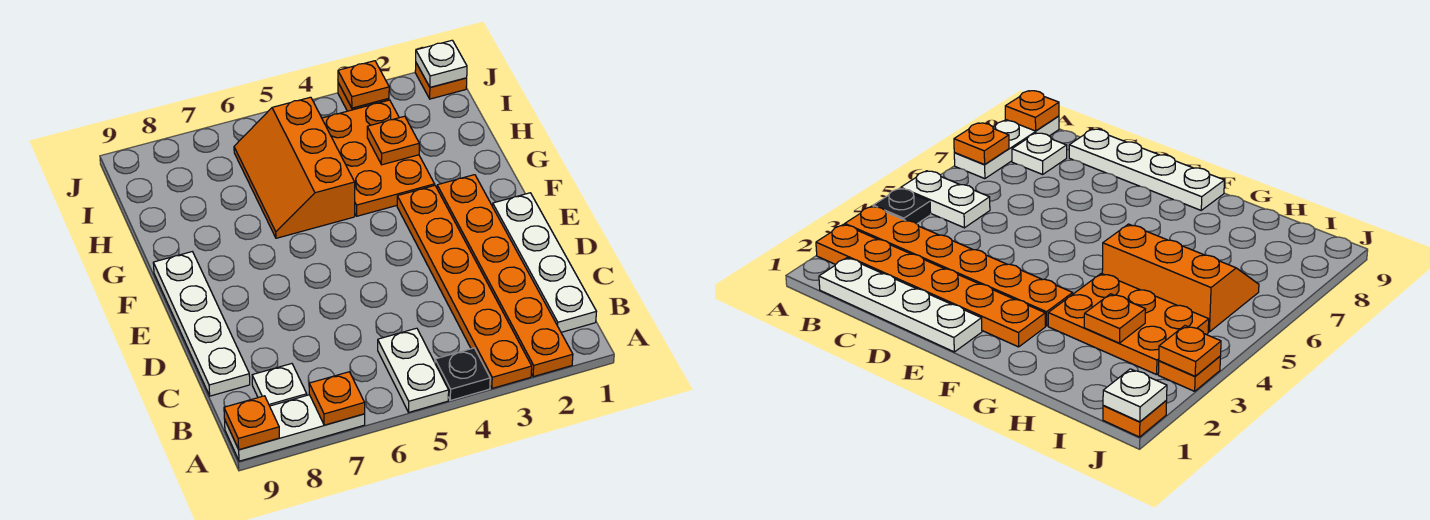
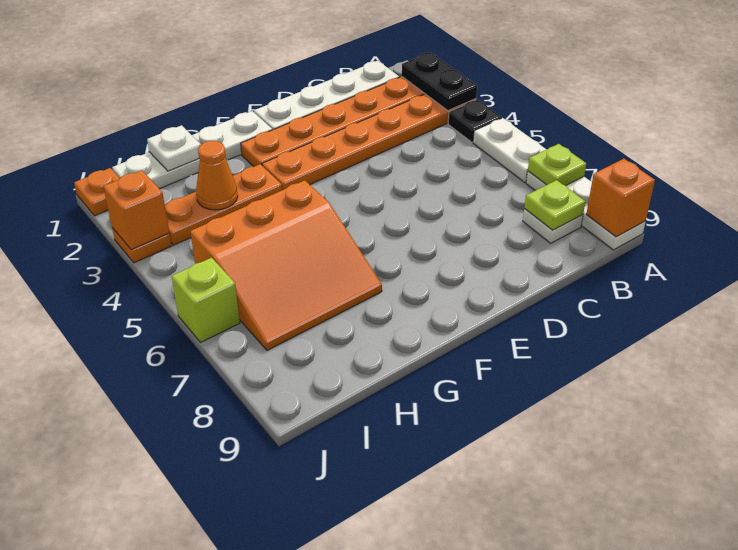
none -> black 1x2 plate [402,52,477,110]
white 1x2 plate [378,328,449,412] -> white 1x2 plate turned to [473,118,546,182]
orange 1x1 plate [309,372,365,425] -> lime 1x1 plate [528,144,586,186]
orange 1x1 plate [224,396,279,450] -> orange 1x1 brick [586,159,655,237]
none -> lime 1x1 plate [524,180,585,230]
white 1x4 plate [153,252,250,396] -> white 1x4 plate moved to [112,111,272,189]
orange 2x3 plate [322,100,435,216] -> orange 1x3 plate [165,164,282,245]
orange 2x3 slope [234,97,355,238] -> orange 3x3 slope [190,180,382,350]
orange 1x1 plate [367,116,419,165] -> orange 1x1 cone [196,141,238,210]
white 1x1 plate [416,40,467,87] -> white 1x1 plate moved to [147,125,201,171]
orange 1x1 plate [338,61,389,108] -> orange 1x1 brick [103,170,169,250]
none -> lime 1x1 brick [172,258,240,342]

